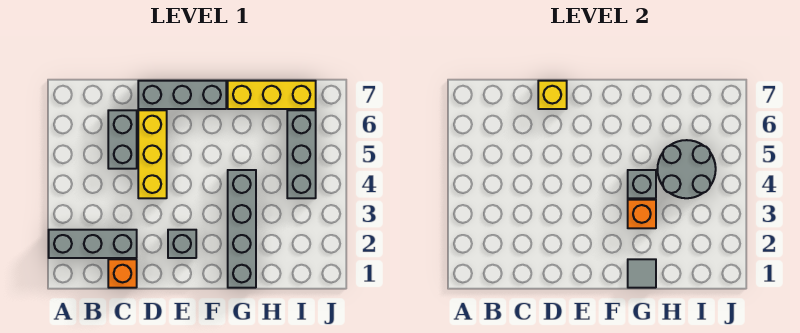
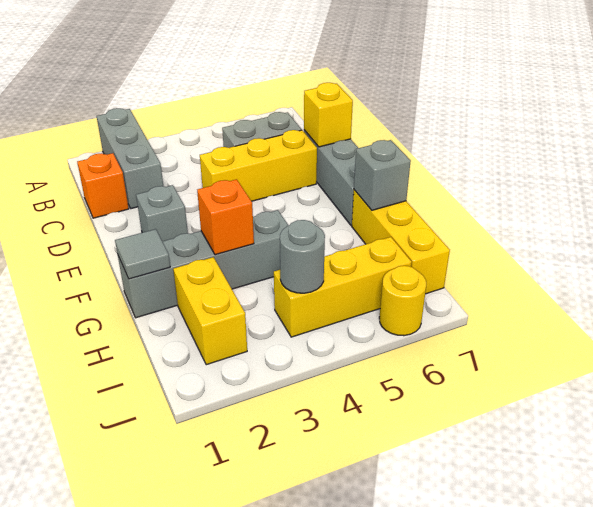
grey 1x1 brick [628,170,656,198] -> grey 1x1 brick moved to [354,140,411,210]
none -> yellow 1x2 brick [173,257,247,365]
grey 2x2 round brick [657,140,716,198] -> grey 1x1 round brick [280,220,325,293]
grey 1x3 brick [287,110,316,198] -> yellow 1x3 brick [274,237,412,337]
none -> yellow 1x1 round brick [379,266,426,336]

